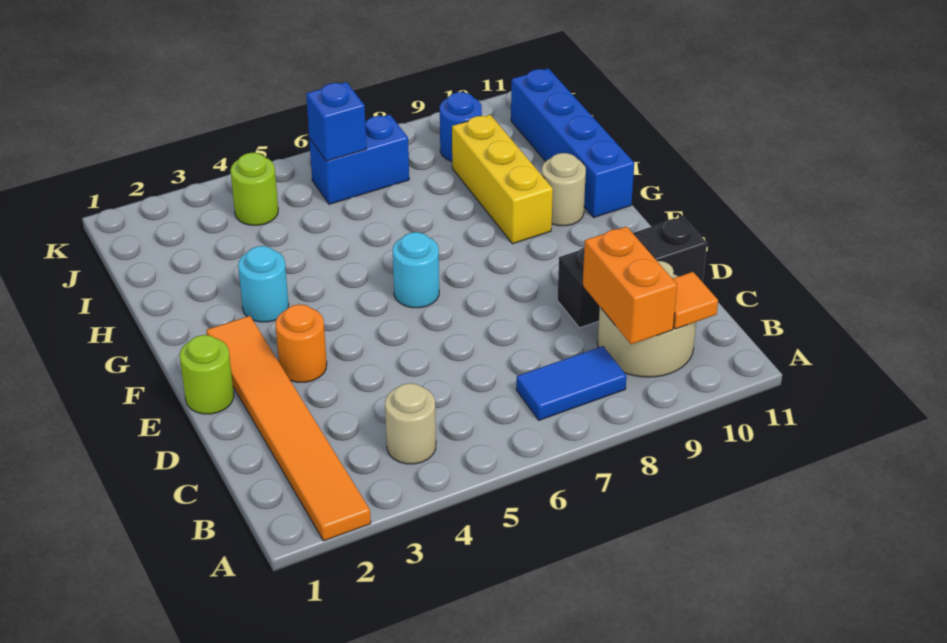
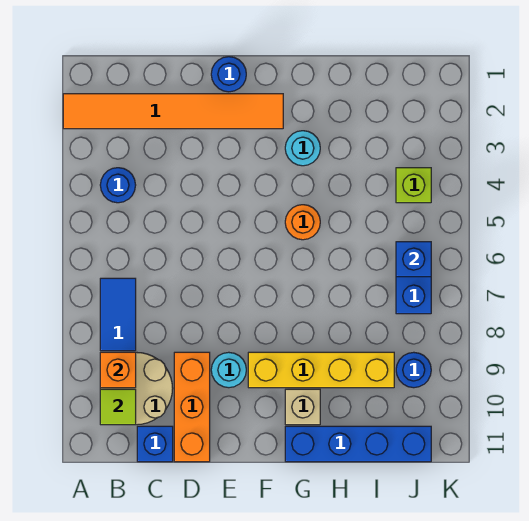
tan 1x1 round brick [385,383,436,464] -> blue 1x1 round brick [100,168,136,203]
orange 1x2 brick [583,227,677,344] -> orange 1x1 brick [100,352,136,388]
orange 1x1 tile [673,272,718,329] -> lime 1x1 tile [100,389,136,425]
none -> blue 1x1 brick [137,426,173,462]
black 1x3 brick [557,217,707,328] -> orange 1x3 brick [174,352,210,462]
lime 1x1 round brick [180,335,234,414] -> blue 1x1 round brick [211,57,246,92]
orange 1x1 round brick [276,304,327,382] -> orange 1x1 round brick moved to [285,205,320,240]
cyan 1x1 round brick [393,232,439,308] -> cyan 1x1 round brick moved to [211,352,246,388]
yellow 1x3 brick [452,115,553,244] -> yellow 1x4 brick [248,352,394,388]
tan 1x1 round brick [542,153,586,226] -> tan 1x1 brick [285,389,320,425]
lime 1x1 round brick [231,153,278,225] -> lime 1x1 brick [396,168,431,203]

